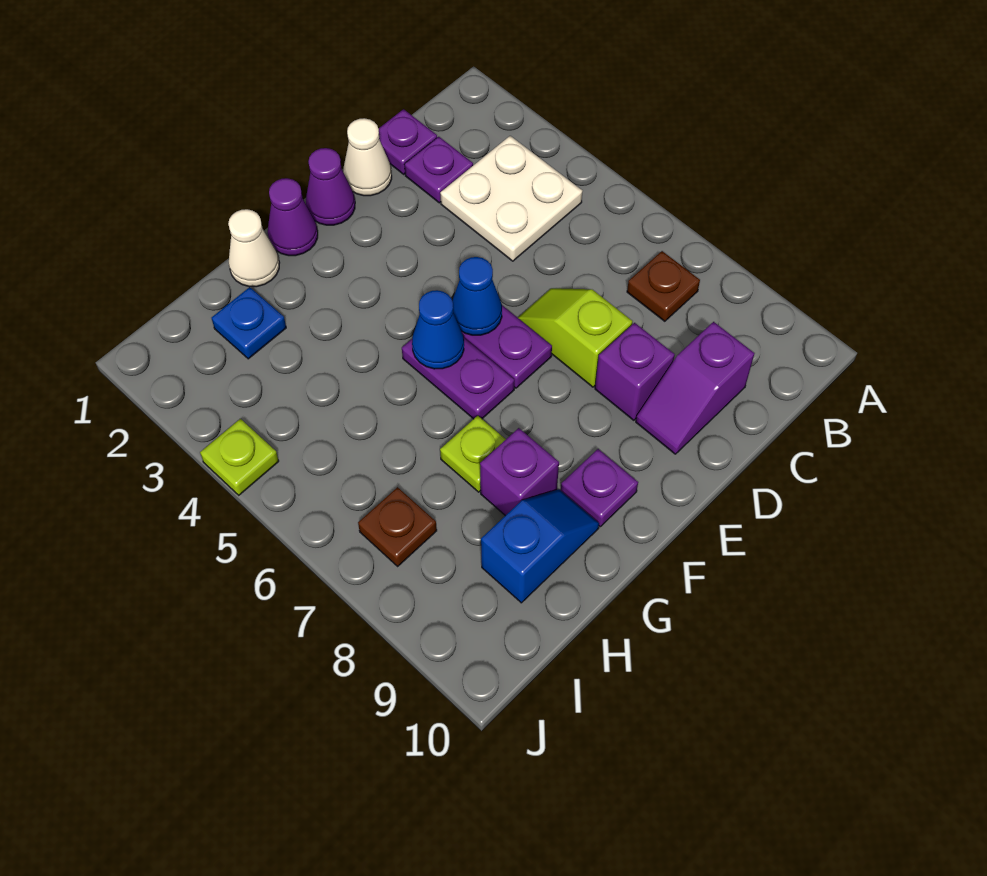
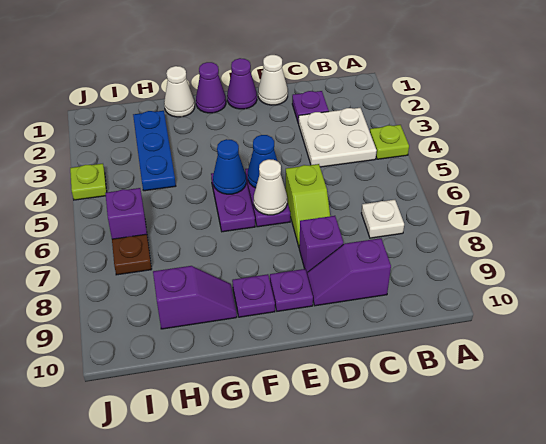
brown 1x1 plate [627,251,700,321] -> white 1x1 plate [361,200,404,238]
purple 1x1 plate [379,109,437,174] -> purple 1x1 plate moved to [270,269,313,311]
lime 1x2 slope [518,288,633,387] -> lime 1x2 slope turned to [285,164,330,247]
none -> white 1x1 cone [254,159,287,215]
lime 1x1 plate [440,416,506,492] -> lime 1x1 plate moved to [370,125,409,159]
purple 1x1 brick [480,428,559,516] -> purple 1x1 brick moved to [105,188,147,239]
blue 1x2 slope [481,489,599,603] -> purple 1x2 slope [153,266,237,329]
blue 1x1 plate [212,287,286,359] -> blue 1x3 plate [133,111,176,191]

